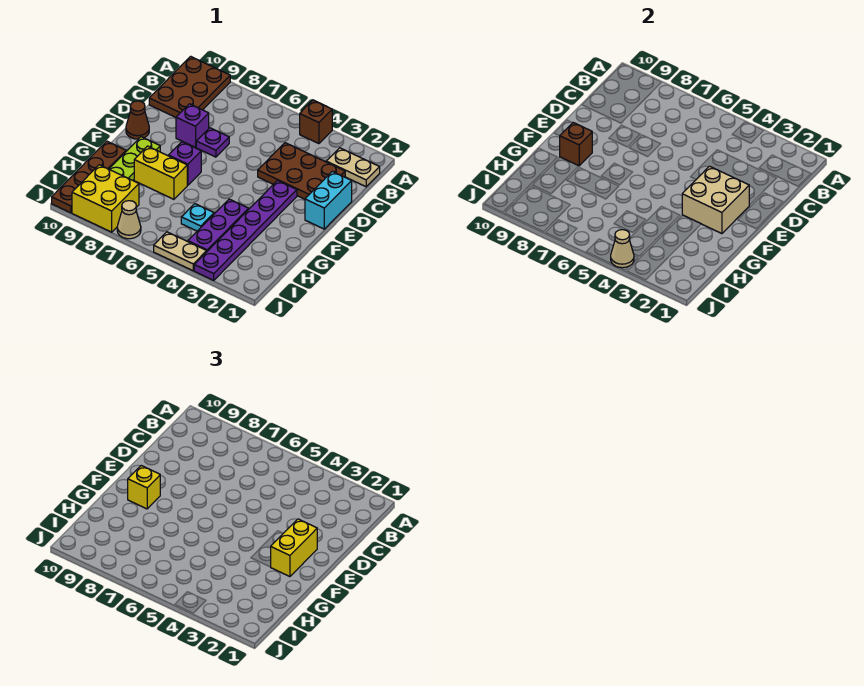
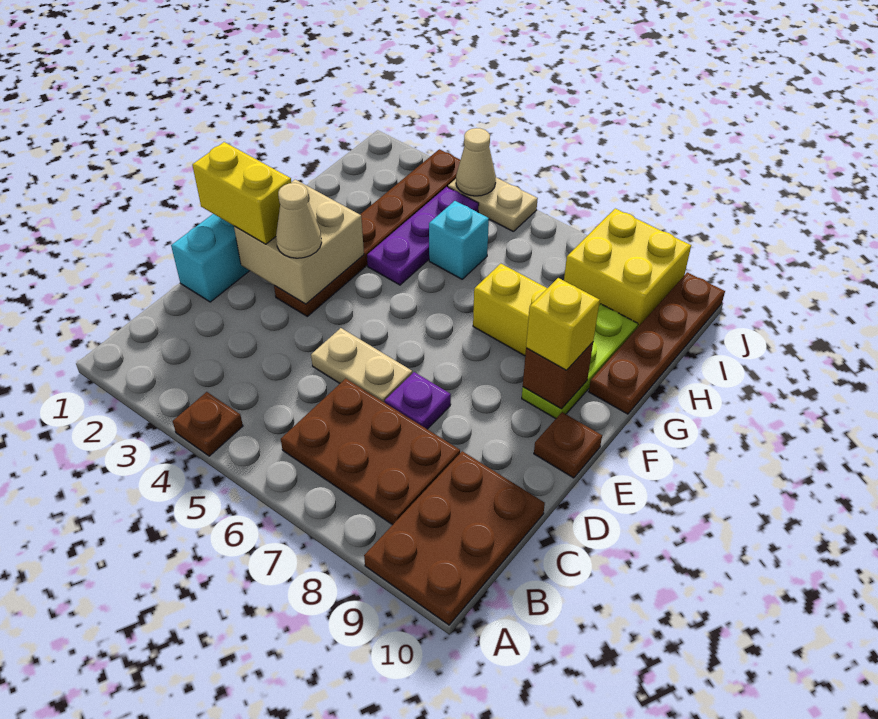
brown 1x1 brick [300,100,332,144] -> brown 1x1 plate [173,392,243,456]
tan 1x2 plate [326,148,380,187] -> tan 1x2 plate moved to [311,328,412,403]
brown 2x3 plate [258,143,345,199] -> brown 2x3 plate moved to [281,379,460,525]
purple 1x1 brick [176,104,209,147] -> none
yellow 1x2 brick [271,519,317,577] -> yellow 1x2 brick turned to [192,142,291,244]
purple 1x6 plate [194,181,297,280] -> brown 1x6 plate [274,149,460,316]
brown 1x1 cone [126,101,149,139] -> brown 1x1 plate [534,412,602,478]
purple 1x1 brick [169,142,201,185] -> none
cyan 1x1 plate [181,204,214,231] -> cyan 1x1 brick [429,201,489,279]
tan 1x1 cone [117,201,141,239] -> tan 1x1 cone moved to [276,183,322,258]

